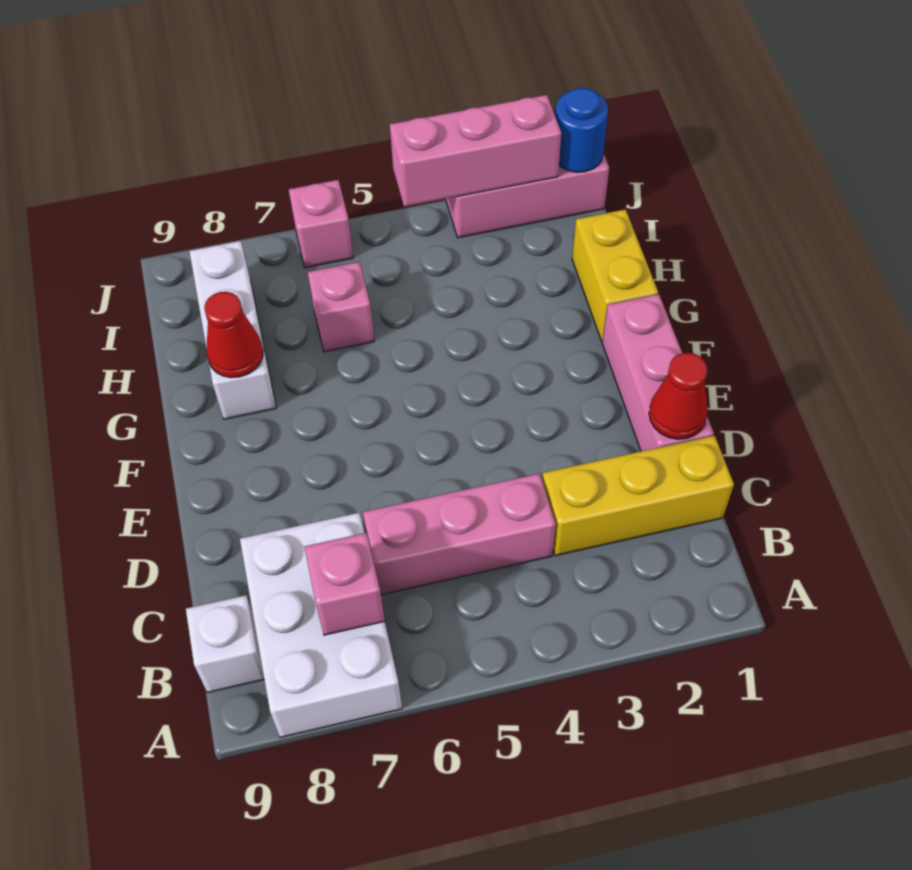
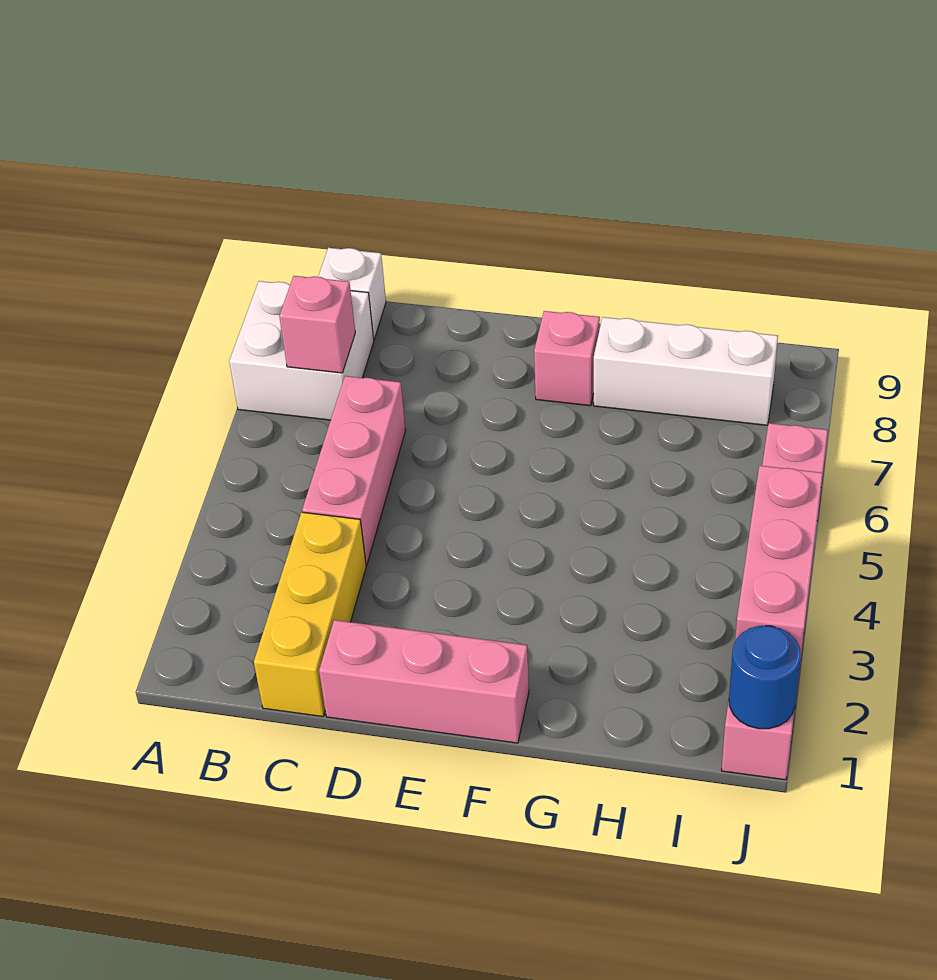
white 2x3 brick [240,513,402,737] -> white 2x2 brick [229,281,374,420]
red 1x1 cone [649,353,708,439] -> none
yellow 1x2 brick [572,209,658,341] -> none
red 1x1 cone [204,292,263,378] -> none
pink 1x1 brick [308,262,374,352] -> pink 1x1 brick moved to [534,311,600,406]

